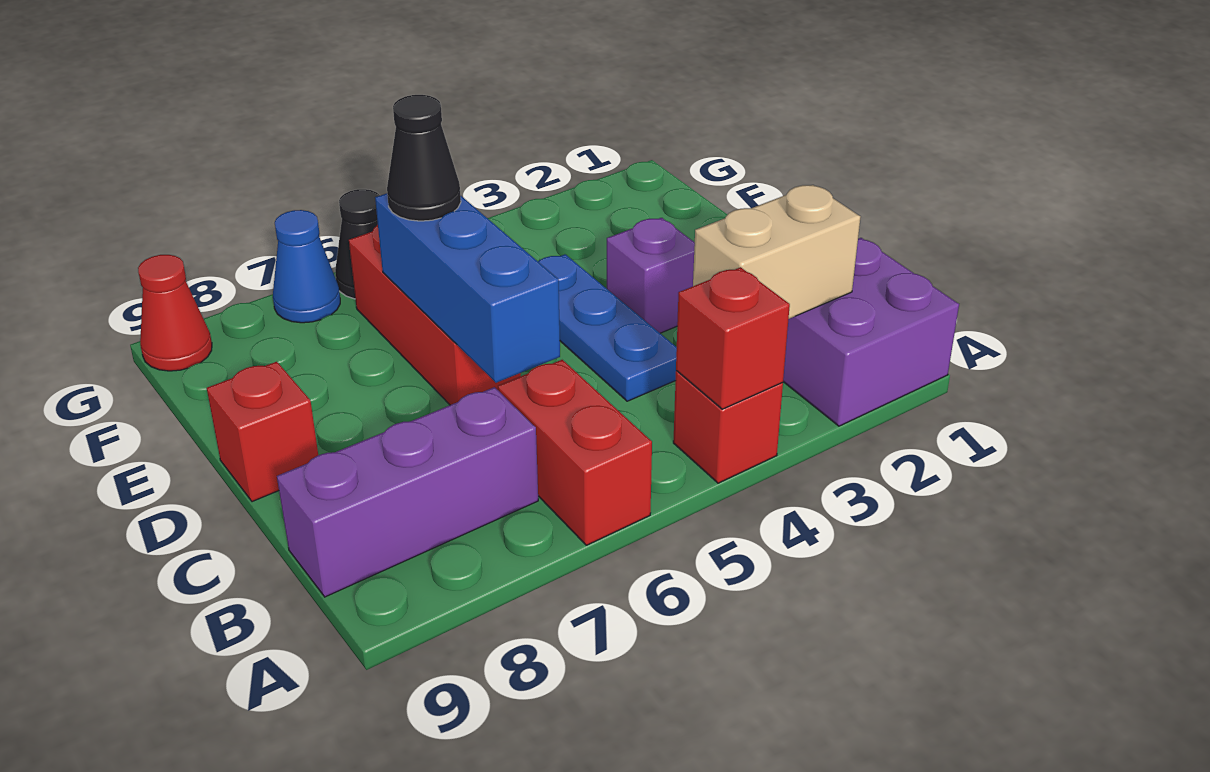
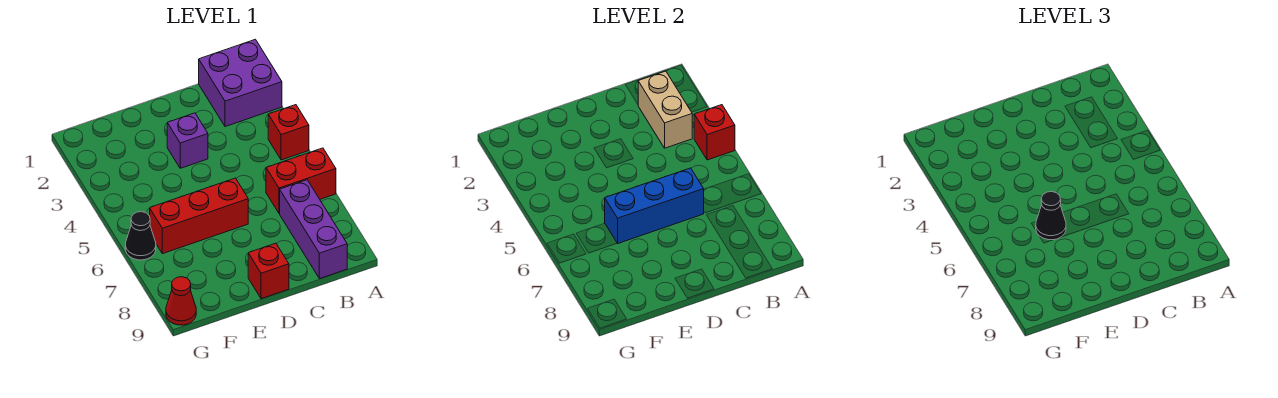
blue 1x3 plate [538,254,677,401] -> none
blue 1x1 cone [273,210,340,323] -> none

